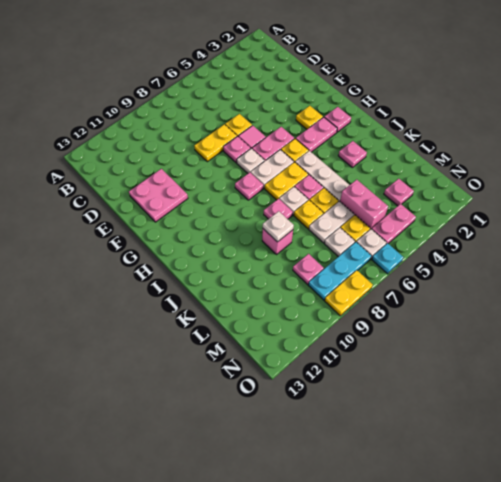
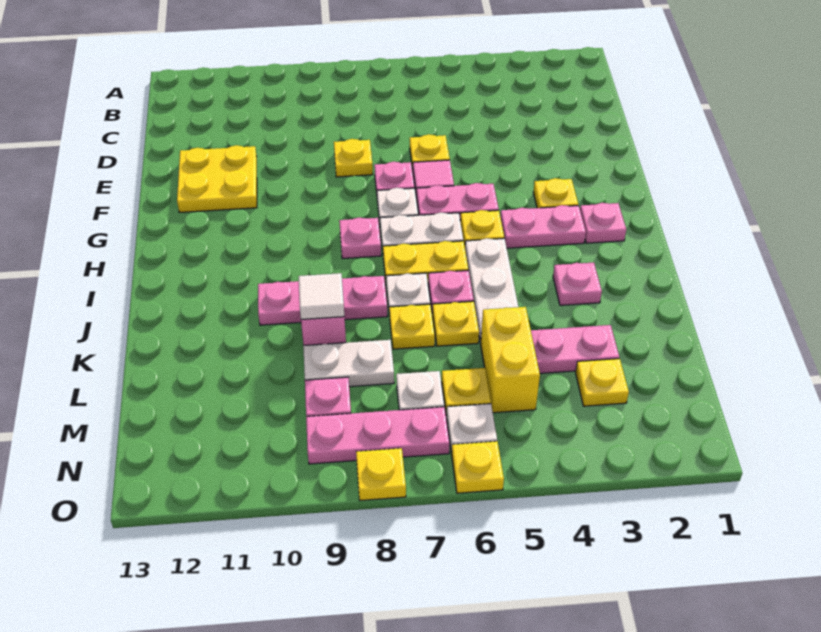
yellow 1x2 plate [194,124,237,162] -> yellow 1x1 plate [334,139,373,177]
pink 2x2 plate [129,169,188,222] -> yellow 2x2 plate [177,145,257,212]
pink 1x1 plate [264,199,293,219] -> pink 1x3 plate [258,276,387,325]
white 1x1 plate [263,211,294,242] -> white 1x1 tile [299,273,344,319]
pink 1x2 brick [340,180,388,229] -> yellow 1x2 brick [481,307,540,413]
white 1x2 plate [309,201,354,243] -> white 1x2 plate moved to [303,340,394,387]
pink 1x1 plate [384,179,414,206] -> yellow 1x1 plate [576,359,629,406]
pink 1x2 plate [372,204,416,244] -> pink 1x2 plate moved to [531,325,619,373]
cyan 1x3 plate [308,242,371,300] -> pink 1x3 plate [306,407,450,464]
cyan 1x1 plate [372,243,403,274] -> yellow 1x1 plate [452,441,504,493]
yellow 1x2 plate [325,270,373,316] -> yellow 1x1 plate [356,448,406,501]

